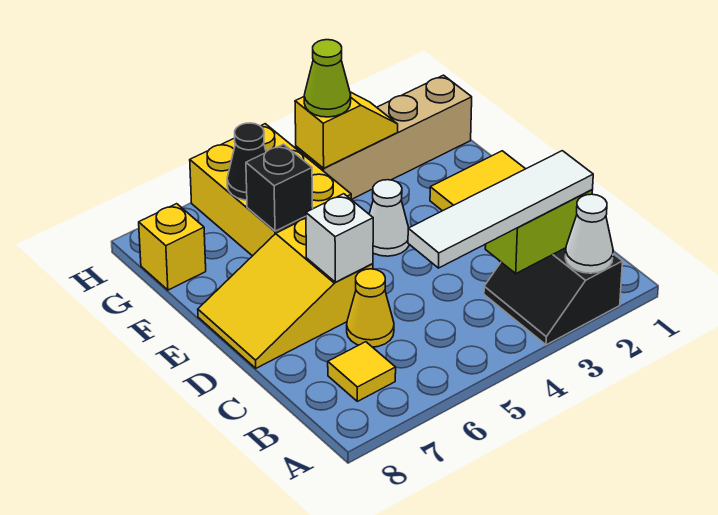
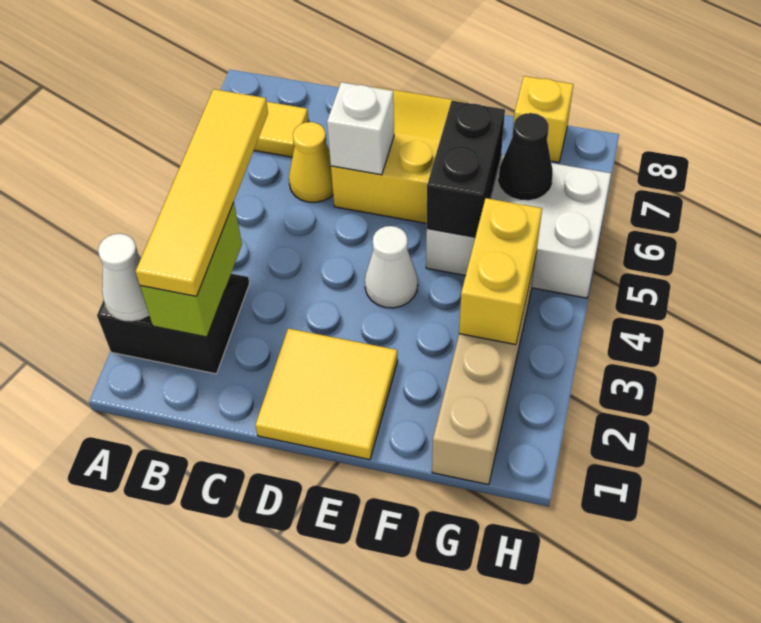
white 1x4 tile [408,151,593,268] -> yellow 1x4 tile [136,89,268,296]
yellow 2x3 brick [190,124,351,256] -> white 2x3 brick [426,154,611,298]
black 1x1 brick [246,144,313,231] -> black 1x2 brick [427,101,505,237]
yellow 1x2 slope [295,92,398,168] -> yellow 1x2 brick [459,198,542,345]
lime 1x1 cone [304,40,351,117] -> none

